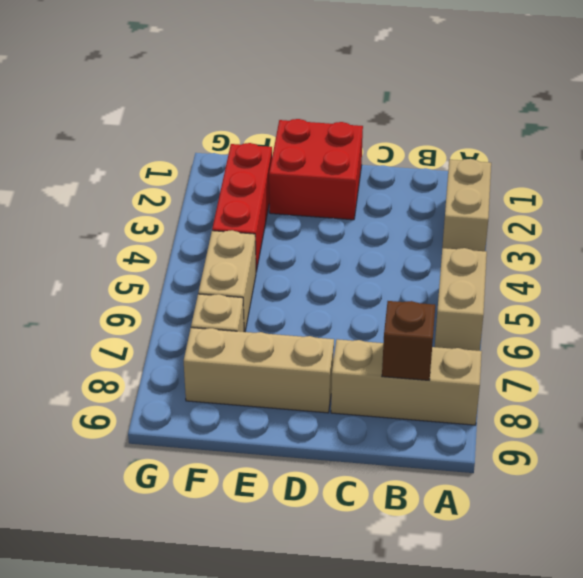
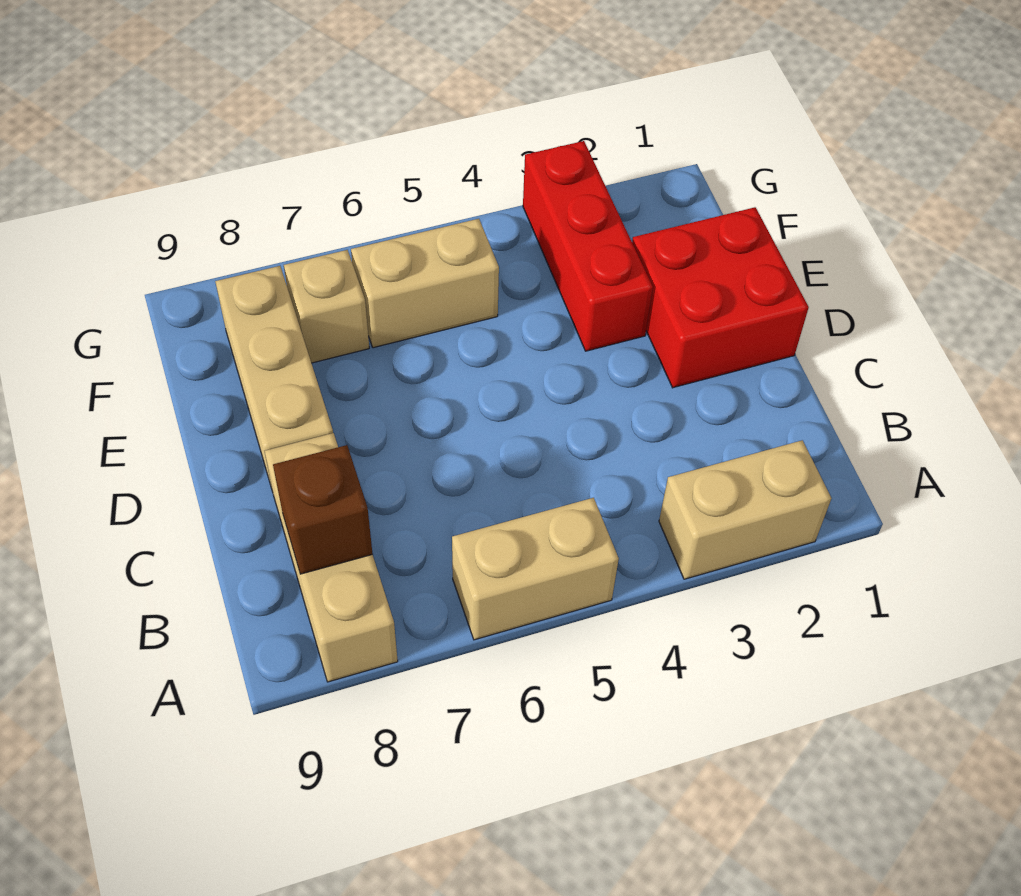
red 1x3 brick [212,143,272,272] -> red 1x3 brick turned to [523,141,653,351]

